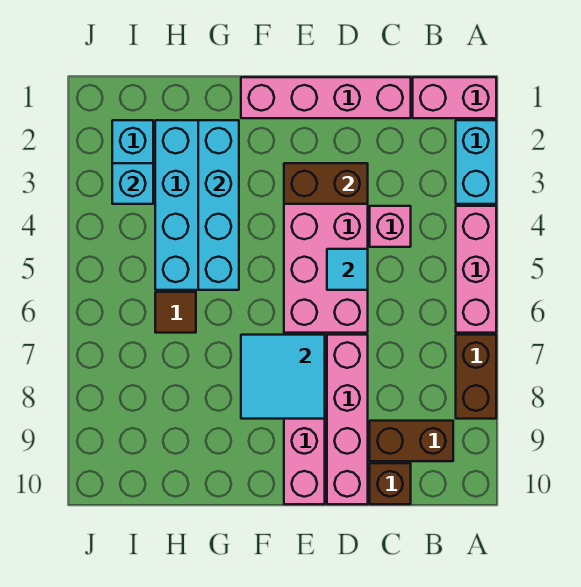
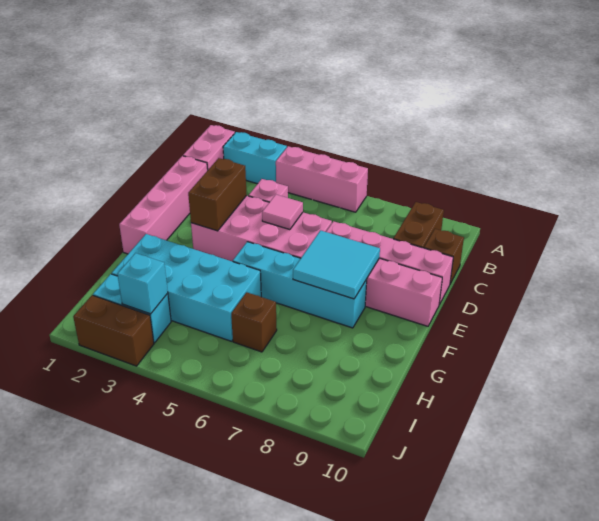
brown 1x2 brick [456,335,496,419] -> brown 1x2 brick moved to [73,295,154,366]
cyan 1x1 tile [327,249,368,290] -> pink 1x1 tile [262,195,303,230]
cyan 1x4 brick [198,120,239,290] -> cyan 1x4 brick moved to [233,242,367,328]
brown 1x1 tile [155,292,196,333] -> brown 1x1 brick [231,292,277,352]

